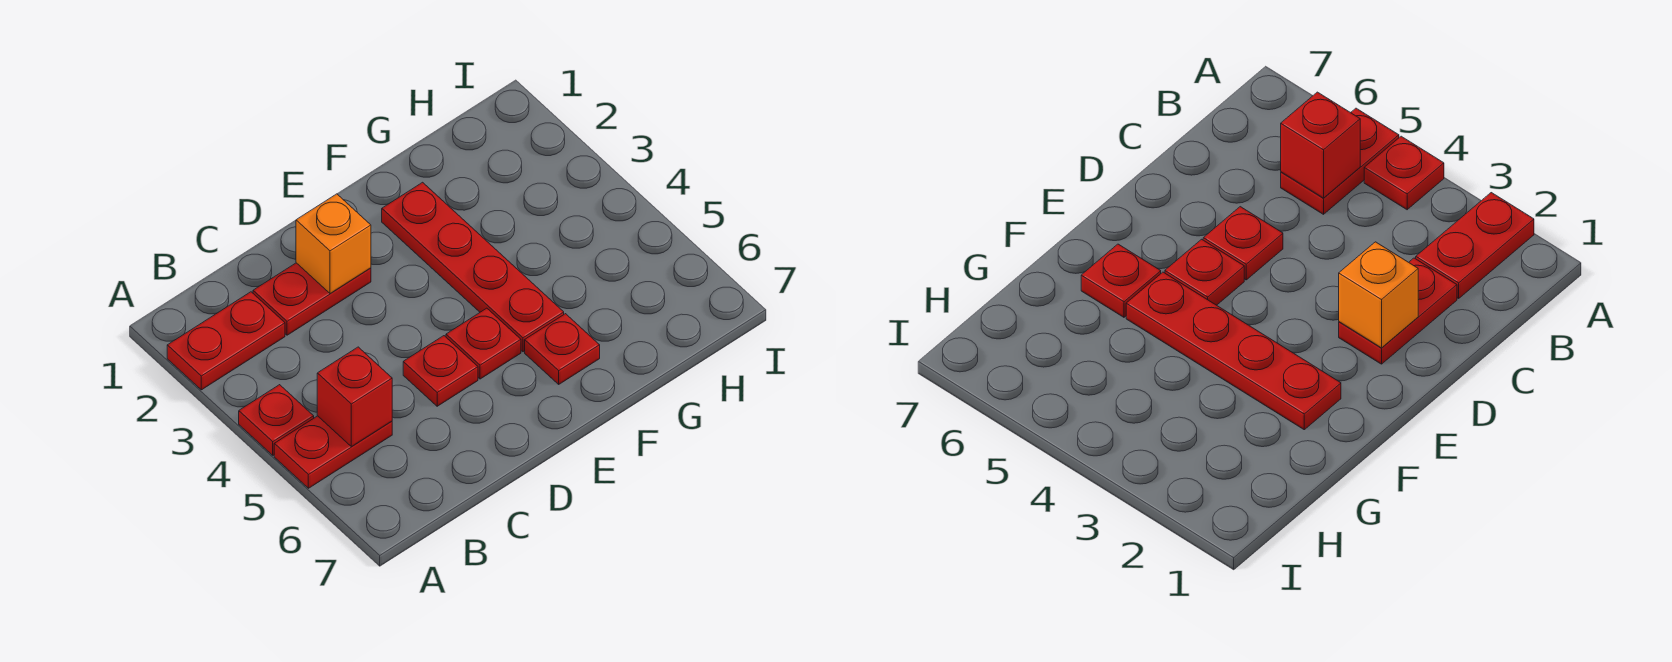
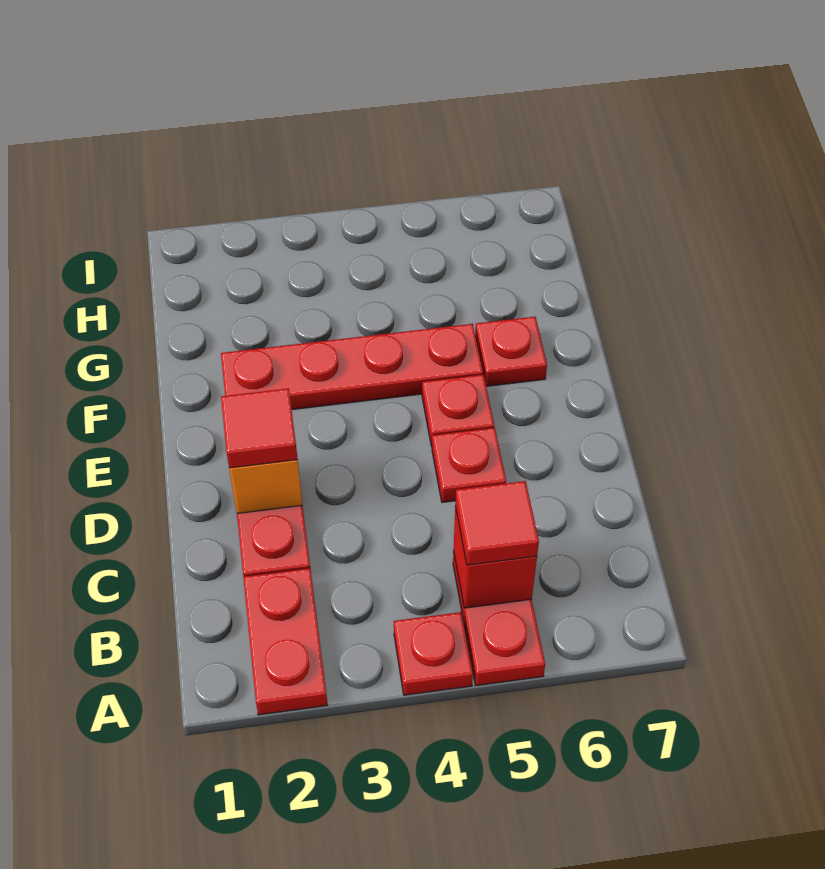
none -> red 1x1 tile [455,481,539,565]
none -> red 1x1 tile [221,388,298,468]

